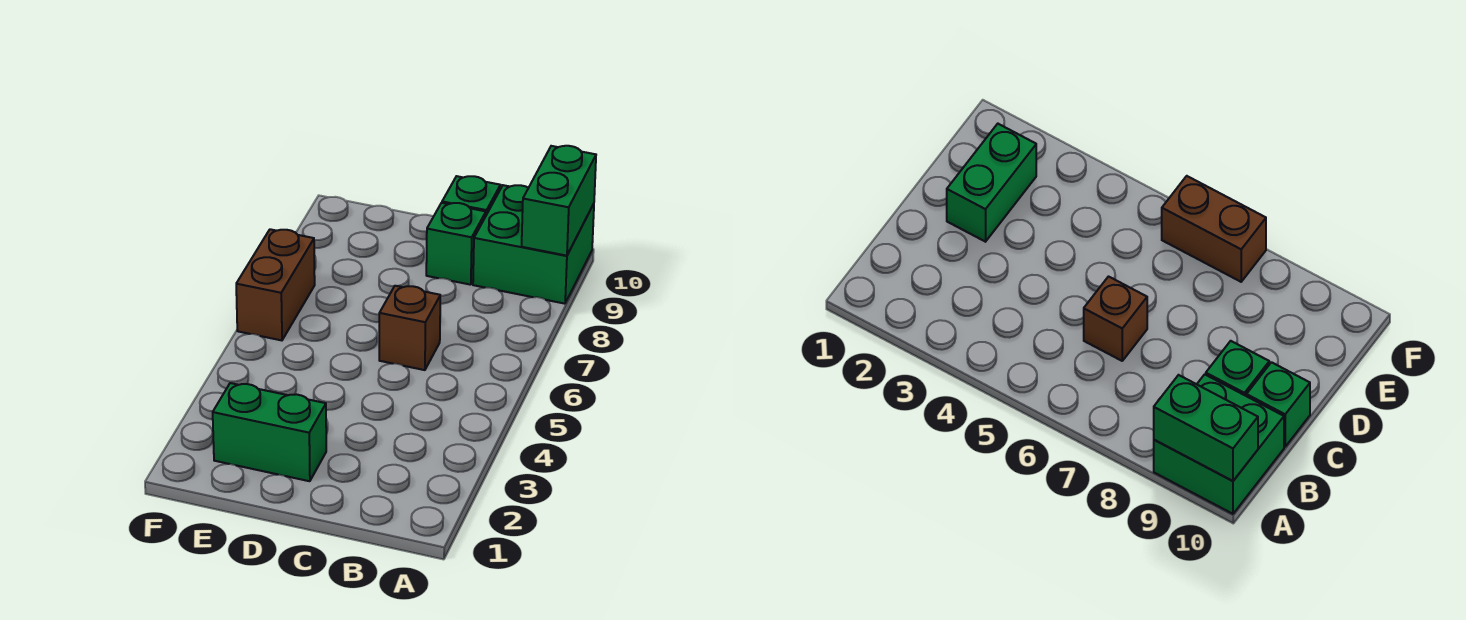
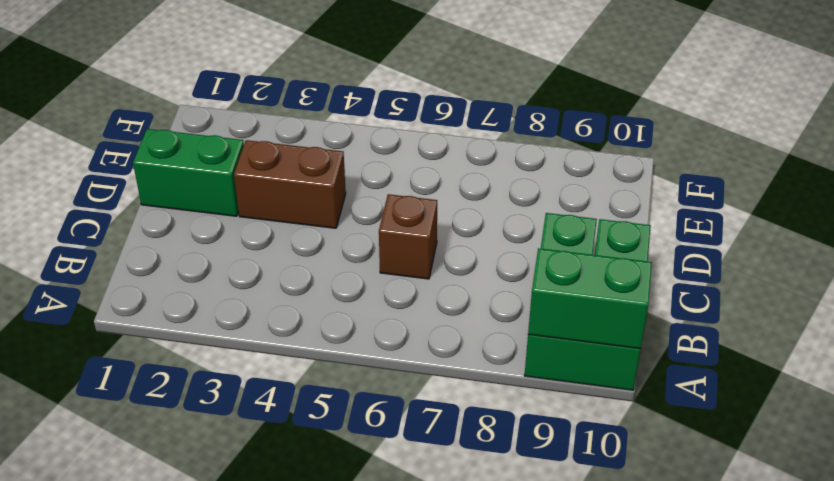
green 1x2 brick [213,383,326,481] -> green 1x2 brick turned to [133,129,244,216]
brown 1x2 brick [236,229,315,340] -> brown 1x2 brick moved to [234,140,346,228]

